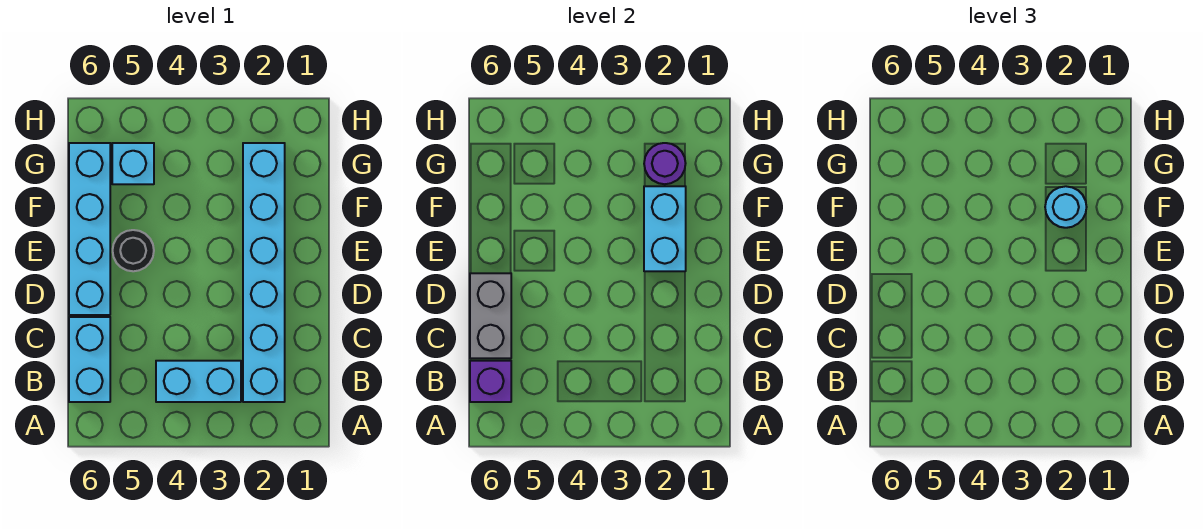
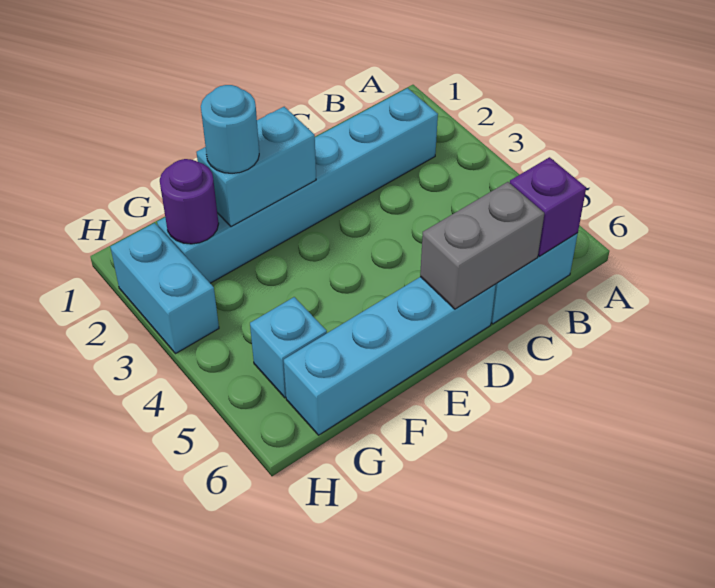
cyan 1x2 brick [156,361,241,402] -> cyan 1x2 brick moved to [110,223,219,354]
black 1x1 round brick [113,230,154,271] -> none

